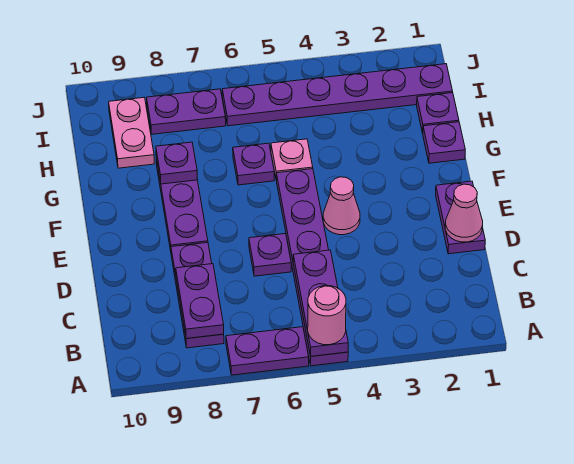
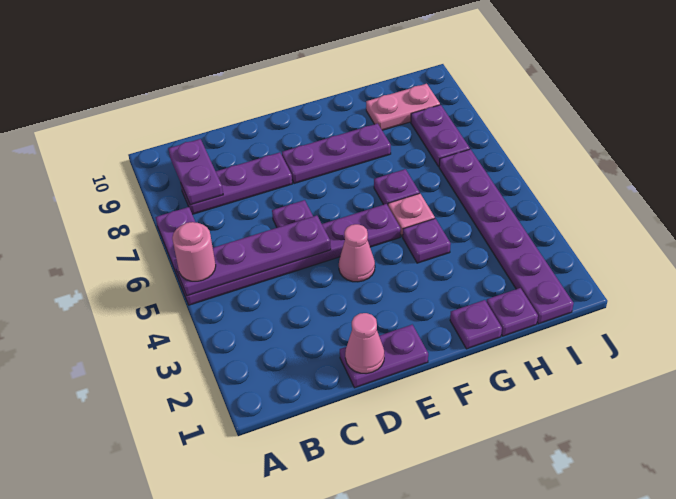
purple 1x3 plate [293,250,348,356] -> purple 1x4 plate [174,215,331,296]
purple 1x2 plate [176,264,224,339] -> purple 1x2 plate turned to [168,139,223,205]
purple 1x1 plate [156,142,197,184] -> purple 1x1 plate moved to [403,218,451,263]

